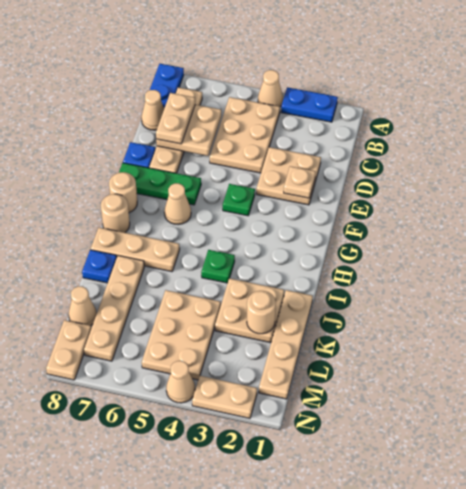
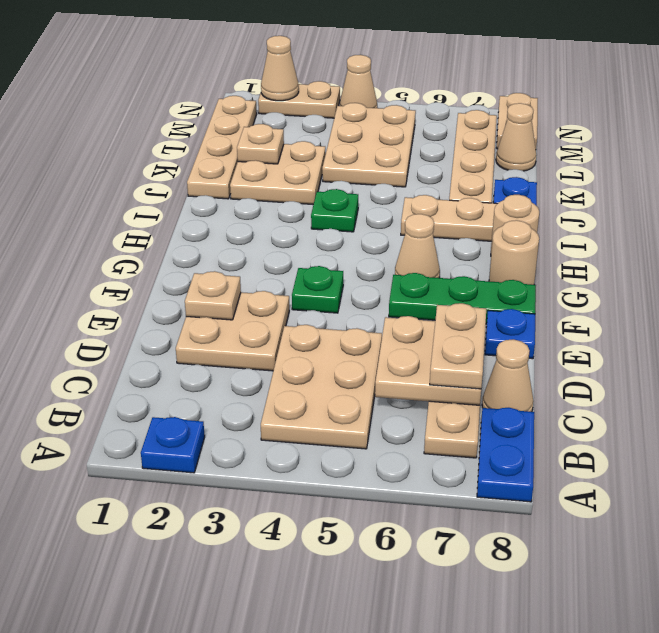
blue 1x2 plate [281,87,338,122] -> blue 1x1 plate [141,417,205,473]
tan 1x1 cone [258,70,283,107] -> tan 1x1 cone moved to [261,36,299,101]
tan 1x1 round brick [247,291,276,334] -> tan 1x1 plate [237,124,284,164]

